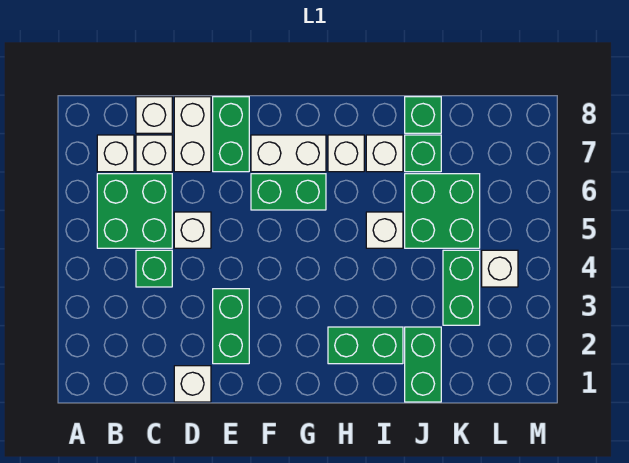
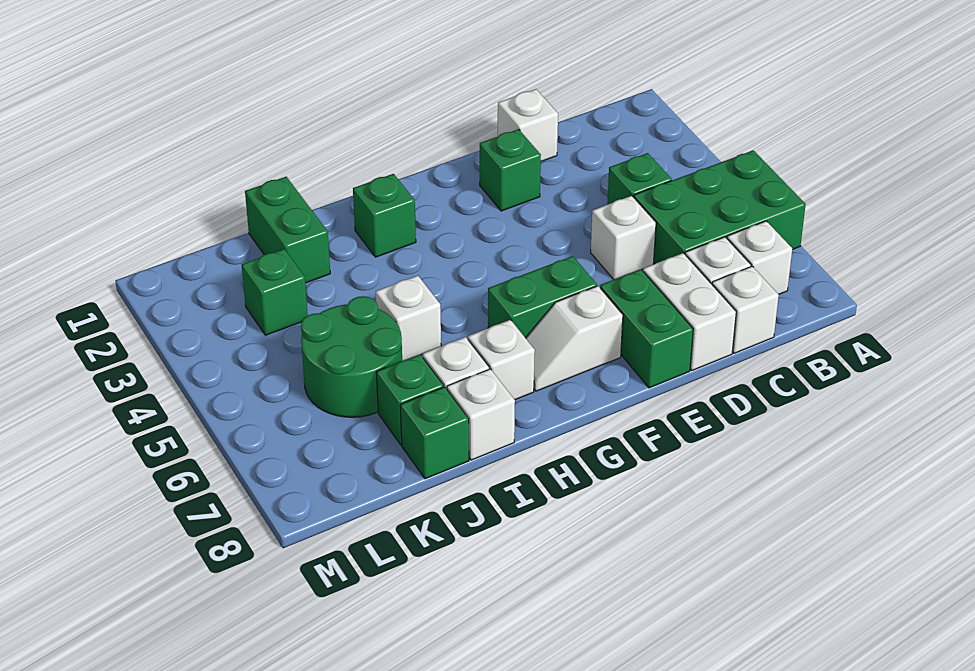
green 2x2 brick [97,174,172,248] -> green 2x3 brick [634,150,806,264]
green 1x2 brick [213,289,249,364] -> green 1x1 brick [480,129,541,211]
white 1x2 brick [251,135,326,172] -> white 1x2 slope [526,286,623,391]
green 1x2 brick [328,327,403,364] -> green 1x1 brick [353,174,416,257]
green 2x2 brick [405,174,480,248] -> green 2x2 round brick [301,296,402,417]
green 1x2 brick [443,250,480,325] -> green 1x1 brick [242,249,308,335]
white 1x1 brick [482,250,518,287] -> white 1x1 brick moved to [447,369,515,460]

